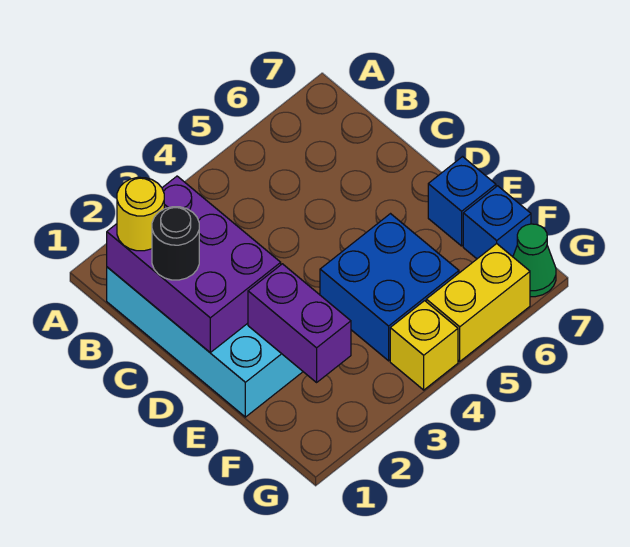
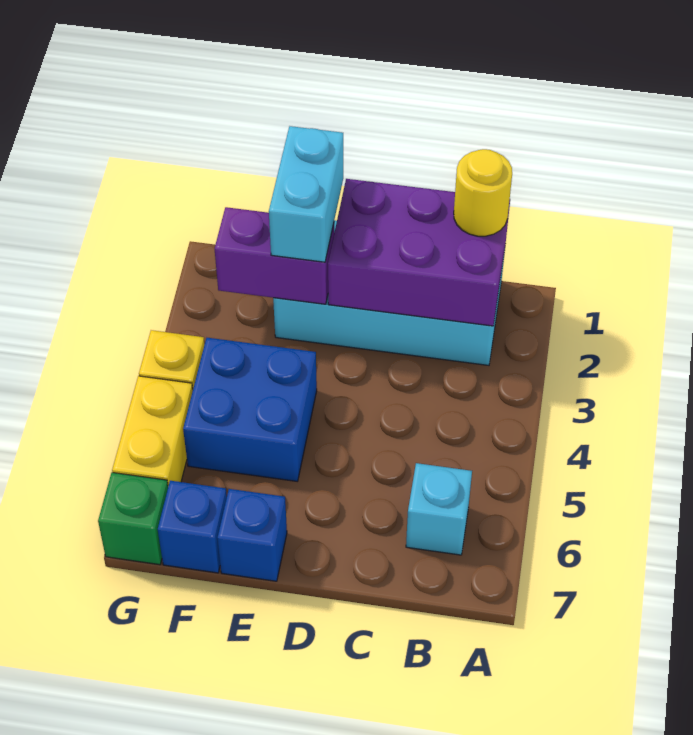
none -> cyan 1x1 brick [406,463,472,555]
black 1x1 round brick [152,207,199,280] -> none
none -> cyan 1x2 brick [269,126,343,262]
green 1x1 cone [513,224,556,297] -> green 1x1 brick [98,473,168,565]

